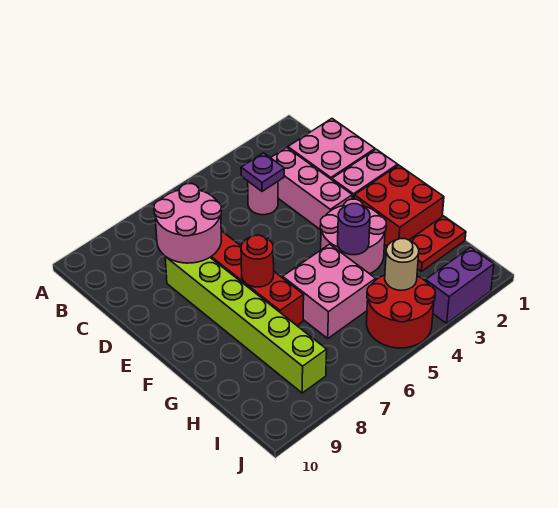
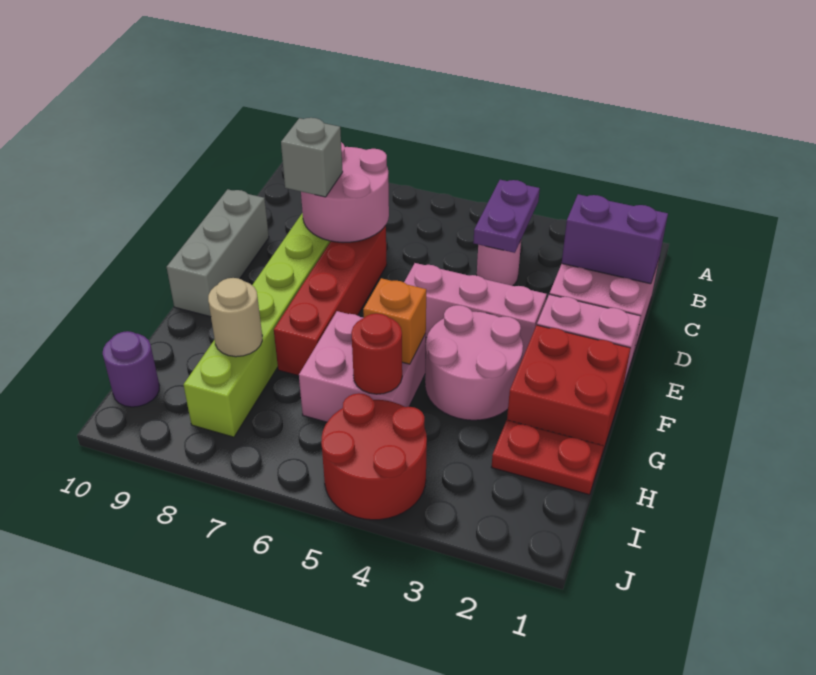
pink 1x3 brick [271,147,352,230] -> pink 1x3 brick turned to [404,263,547,359]
purple 1x1 plate [241,153,284,191] -> purple 1x2 plate [473,180,540,253]
none -> grey 1x1 brick [281,118,343,197]
none -> grey 1x3 brick [167,189,269,317]
red 1x1 round brick [241,235,274,287] -> red 1x1 round brick moved to [351,313,402,394]
purple 1x1 round brick [338,204,370,255] -> purple 1x1 round brick moved to [103,331,159,407]
none -> orange 1x1 brick [363,278,426,364]
tan 1x1 round brick [385,239,419,290] -> tan 1x1 round brick moved to [208,278,262,357]
purple 1x2 brick [426,247,494,323] -> purple 1x2 brick moved to [562,194,668,284]

